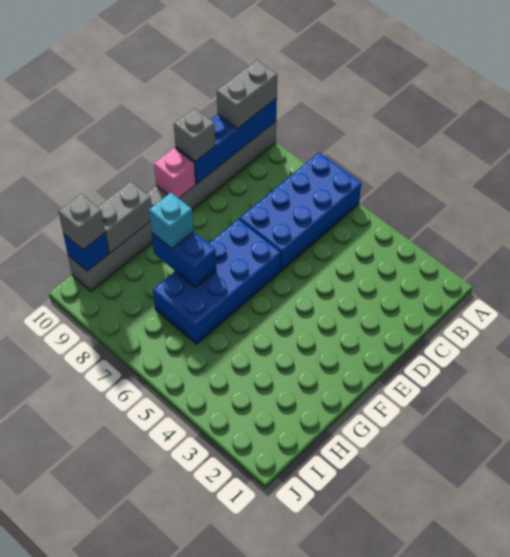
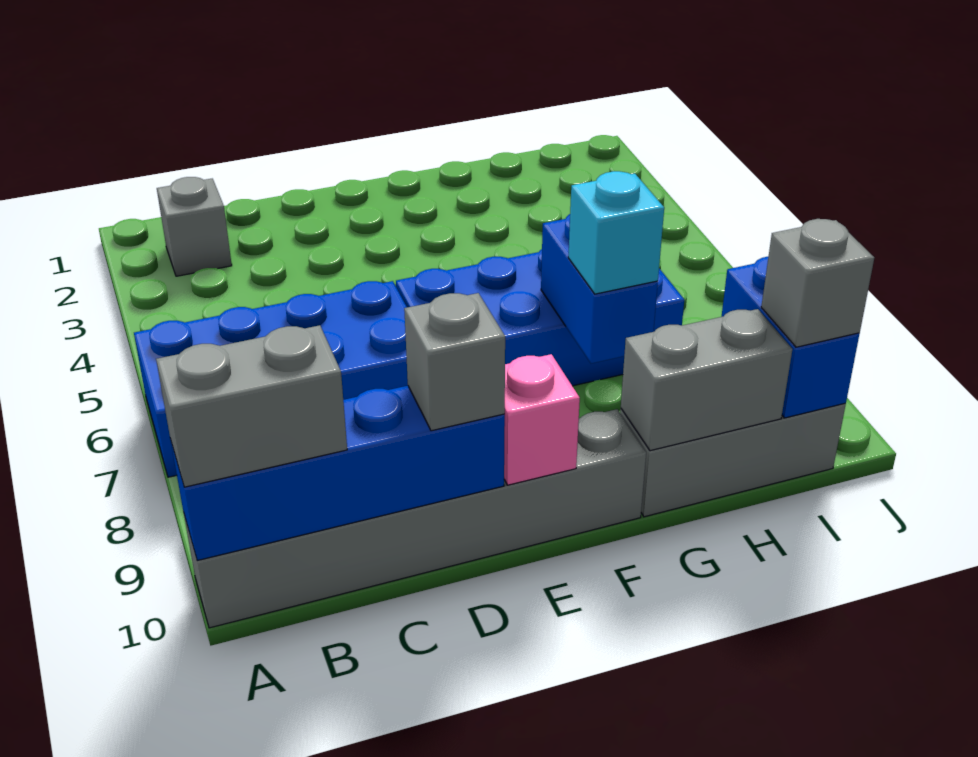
none -> grey 1x1 brick [157,177,232,276]
blue 1x1 brick [63,233,109,271] -> blue 1x2 brick [722,257,859,418]

